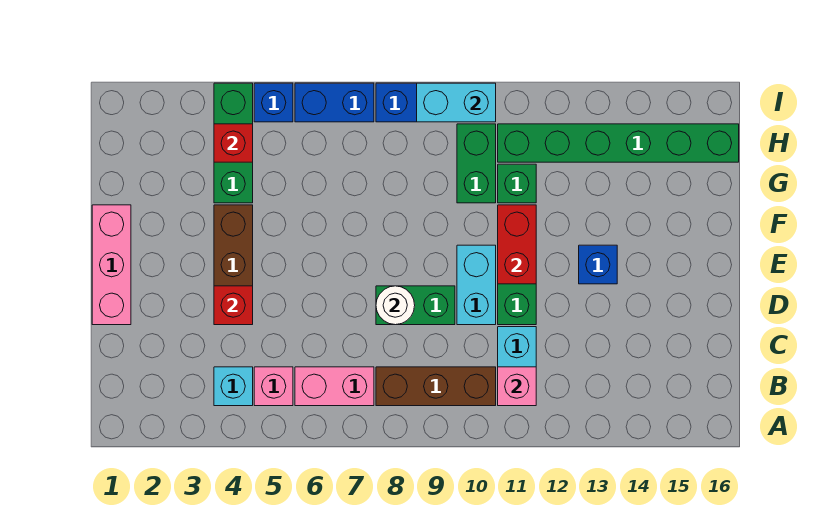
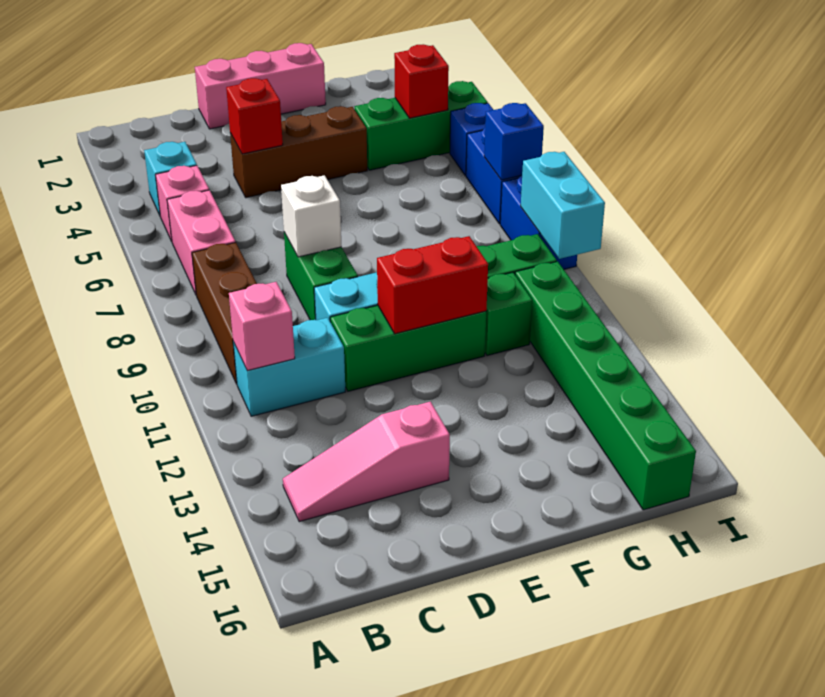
none -> pink 1x3 slope [283,402,450,522]
white 1x1 round brick [376,286,415,325] -> white 1x1 brick [281,175,342,257]
blue 1x1 brick [579,245,617,284] -> blue 1x1 brick moved to [484,103,544,180]

